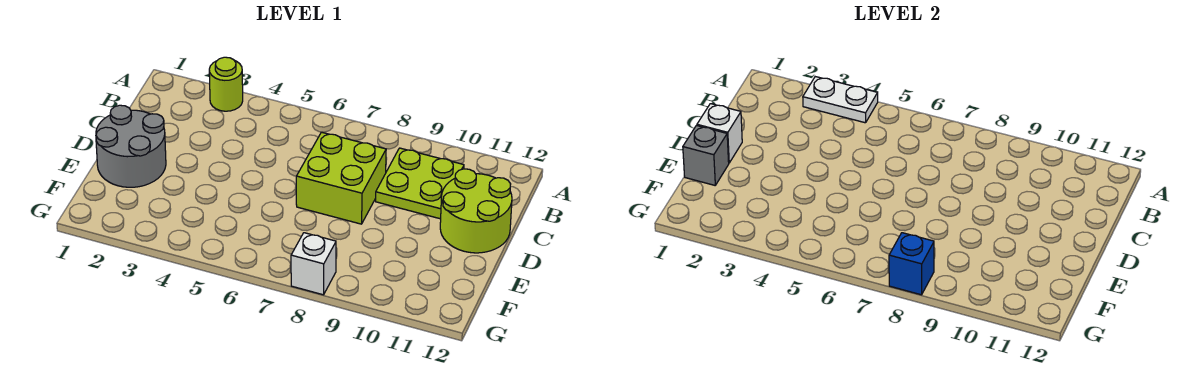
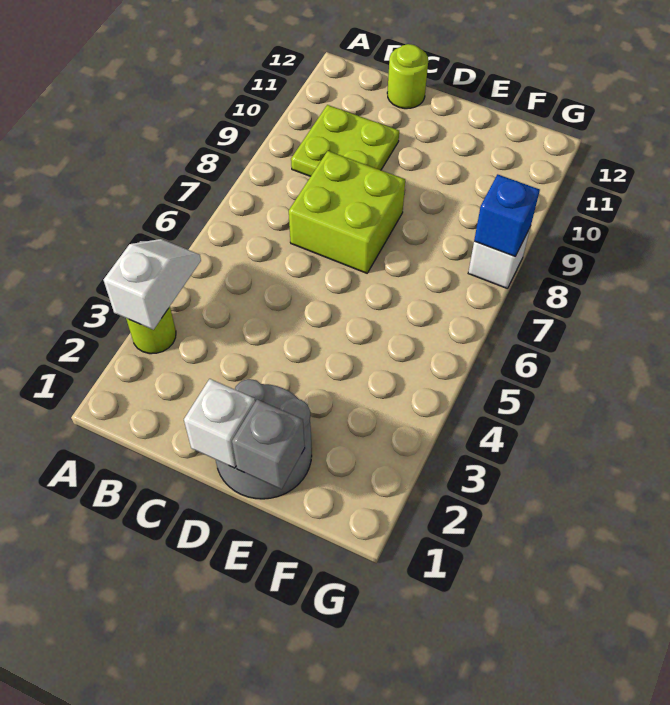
white 1x2 plate [803,77,878,123] -> white 1x2 slope [103,239,201,330]
lime 2x2 round brick [440,169,512,253] -> lime 1x1 round brick [387,44,428,109]

